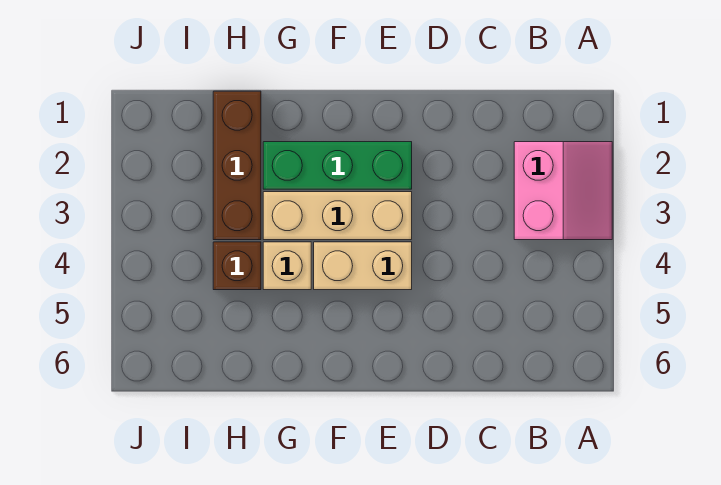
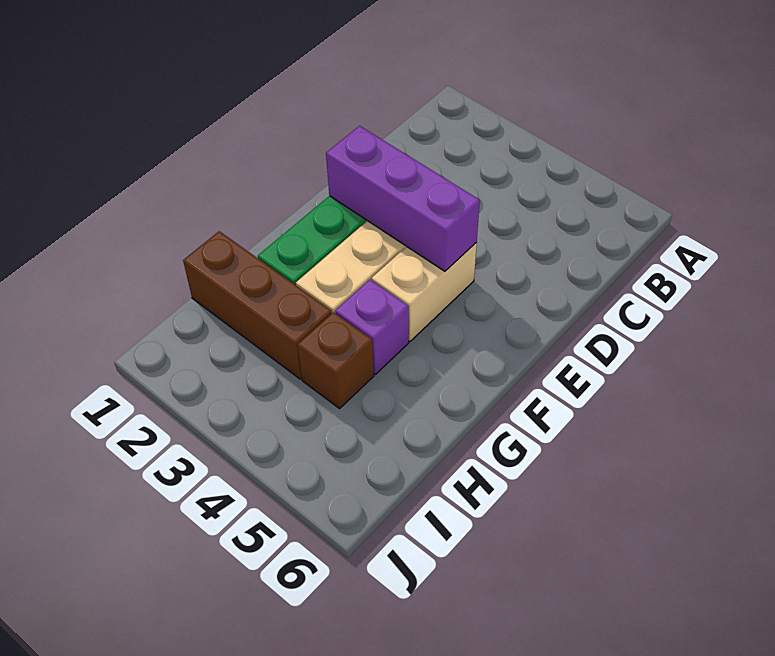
pink 2x2 slope [514,142,612,240] -> none
none -> purple 1x3 brick [326,126,480,271]
tan 1x1 brick [263,242,311,290] -> purple 1x1 brick [335,280,409,374]

